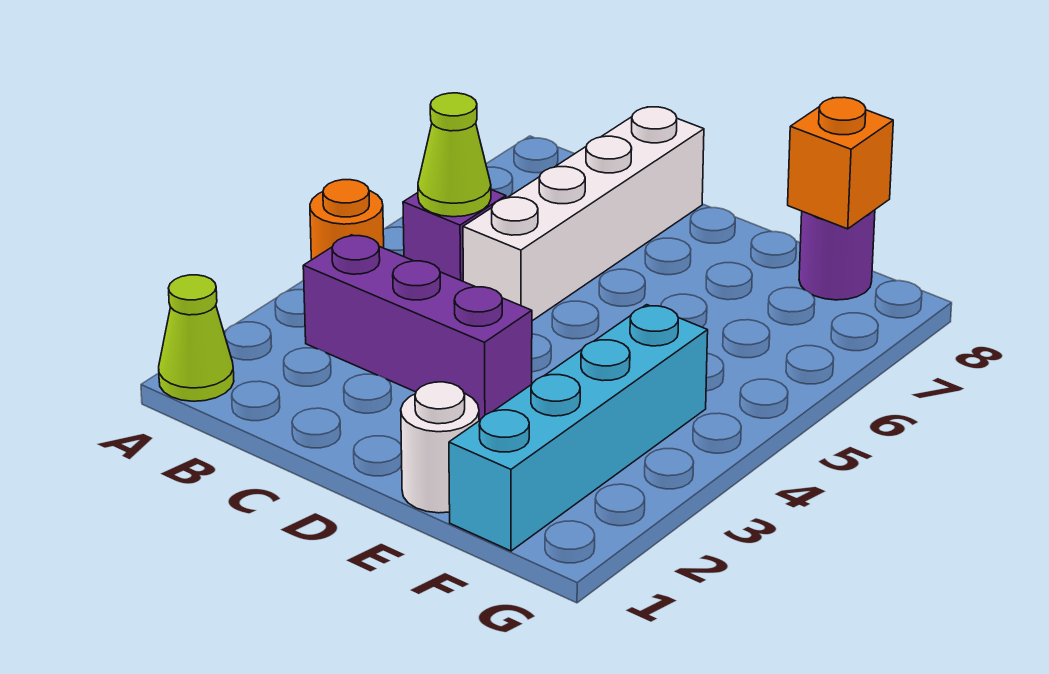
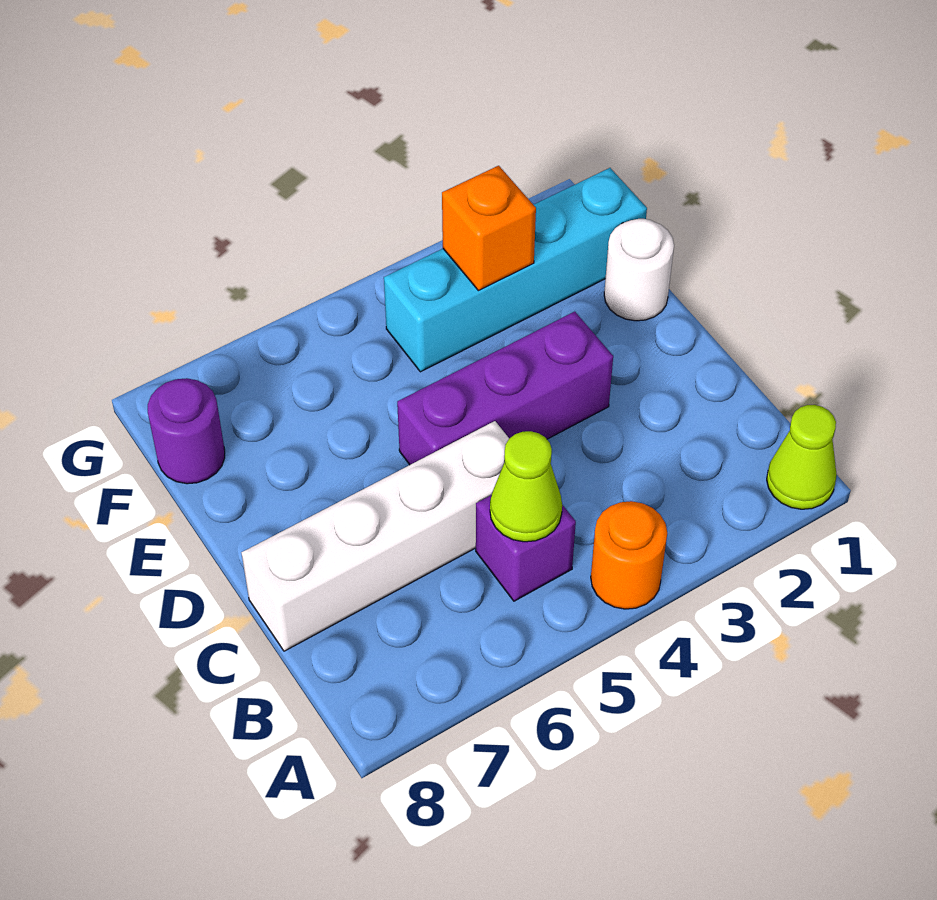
purple 1x3 brick [303,235,532,420] -> purple 1x3 brick turned to [397,312,613,465]
orange 1x1 brick [788,97,893,229] -> orange 1x1 brick moved to [442,166,536,291]

